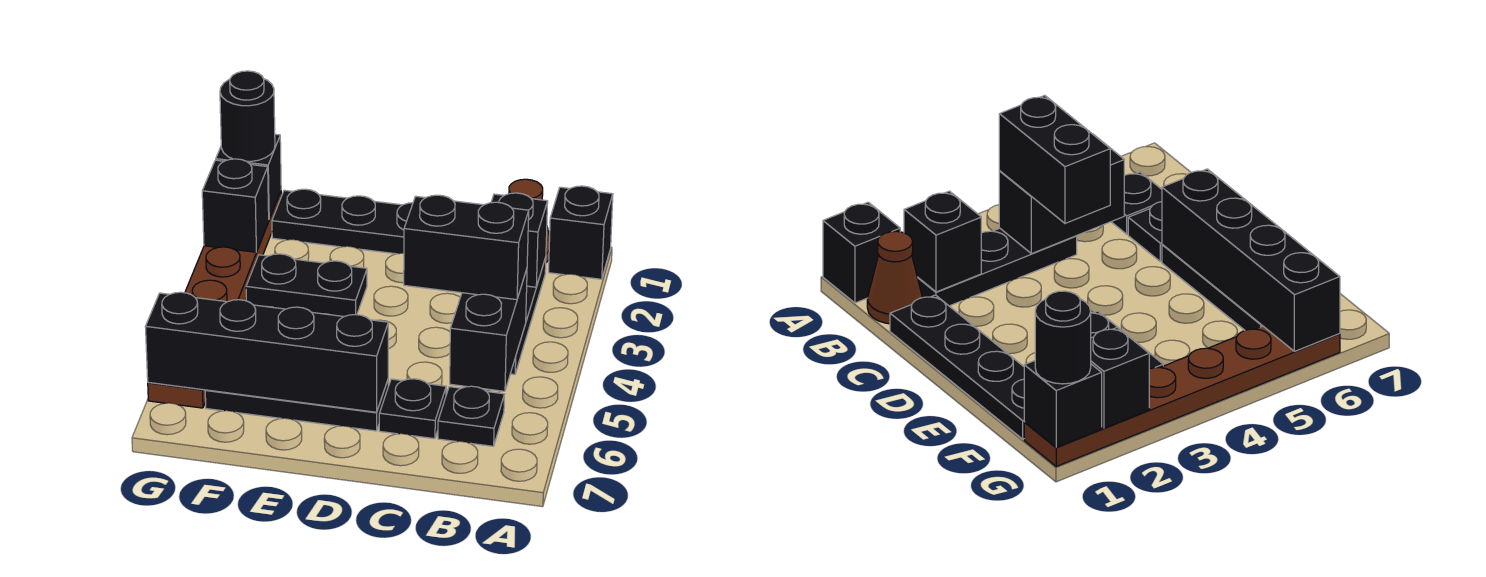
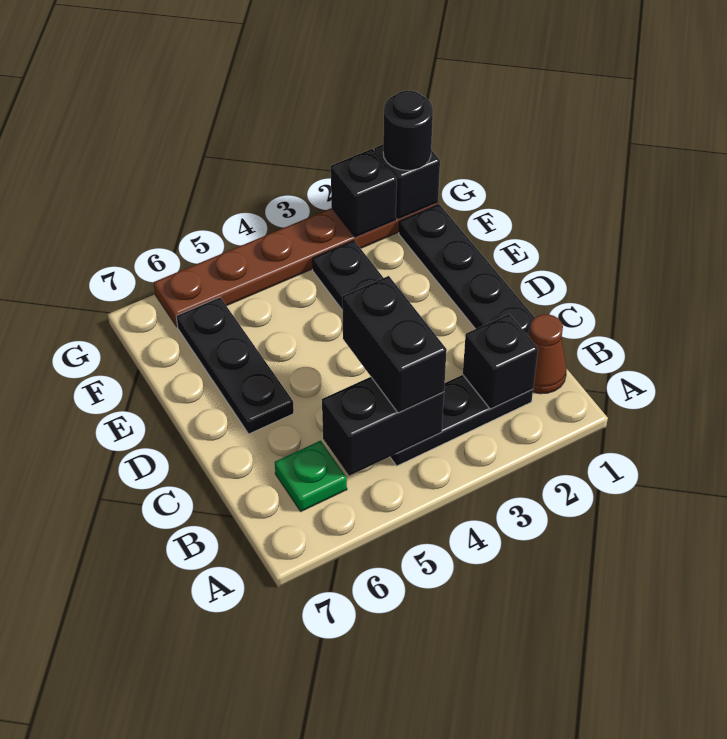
black 1x1 brick [549,186,613,279] -> none
black 1x1 plate [438,386,504,446] -> green 1x1 plate [275,441,347,511]
black 1x1 plate [379,379,446,439] -> none
black 1x4 brick [145,292,388,412] -> none

